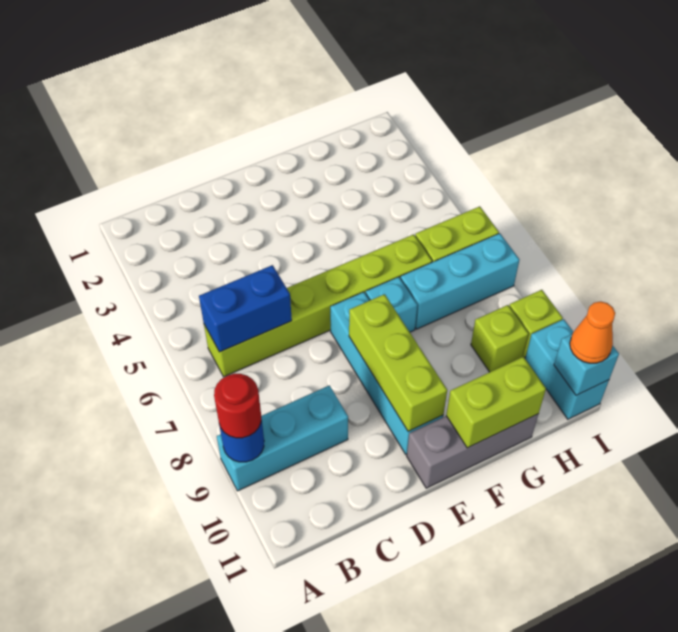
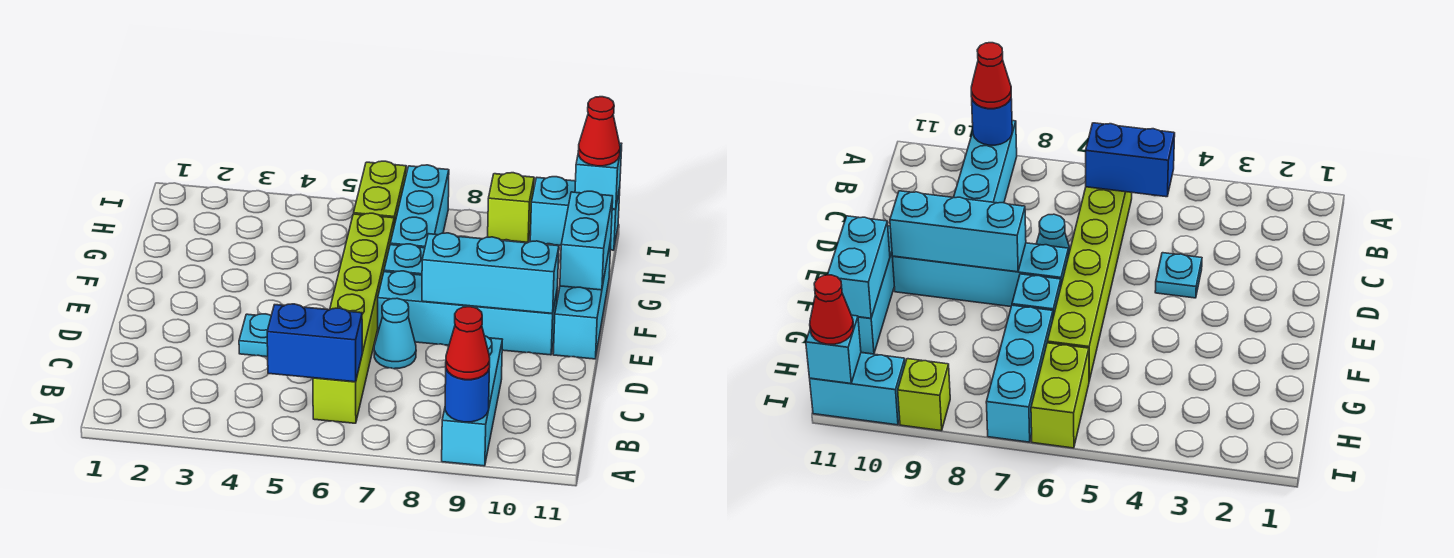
red 1x1 round brick [214,374,261,438] -> red 1x1 cone [446,307,490,380]
blue 1x2 brick [199,265,292,352] -> blue 1x2 brick turned to [267,304,362,382]
none -> cyan 1x1 plate [239,314,271,357]
none -> cyan 1x1 cone [374,298,416,369]
lime 1x3 brick [349,294,447,431] -> cyan 1x3 brick [422,233,559,313]
grey 1x3 brick [407,414,538,488] -> cyan 1x3 brick [553,240,611,359]
lime 1x2 brick [446,357,546,448] -> cyan 1x2 brick [560,191,613,290]
lime 1x1 brick [471,305,529,372] -> none
orange 1x1 cone [570,301,615,363] -> red 1x1 cone [578,97,620,166]

